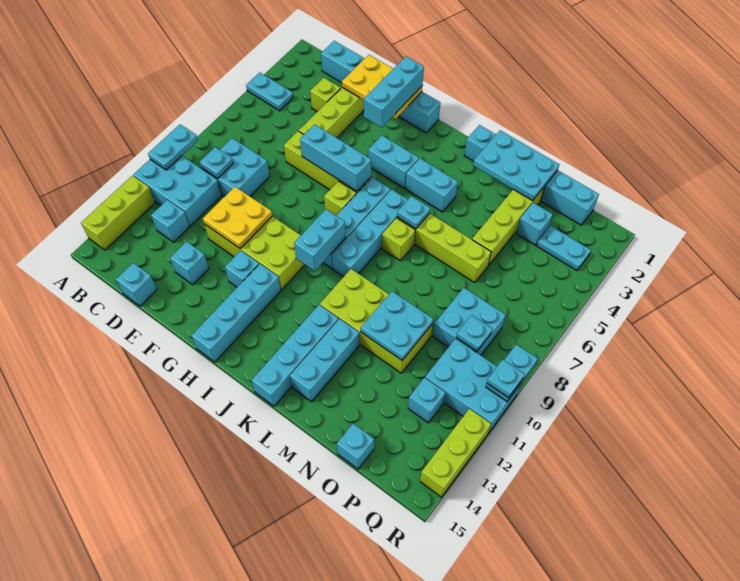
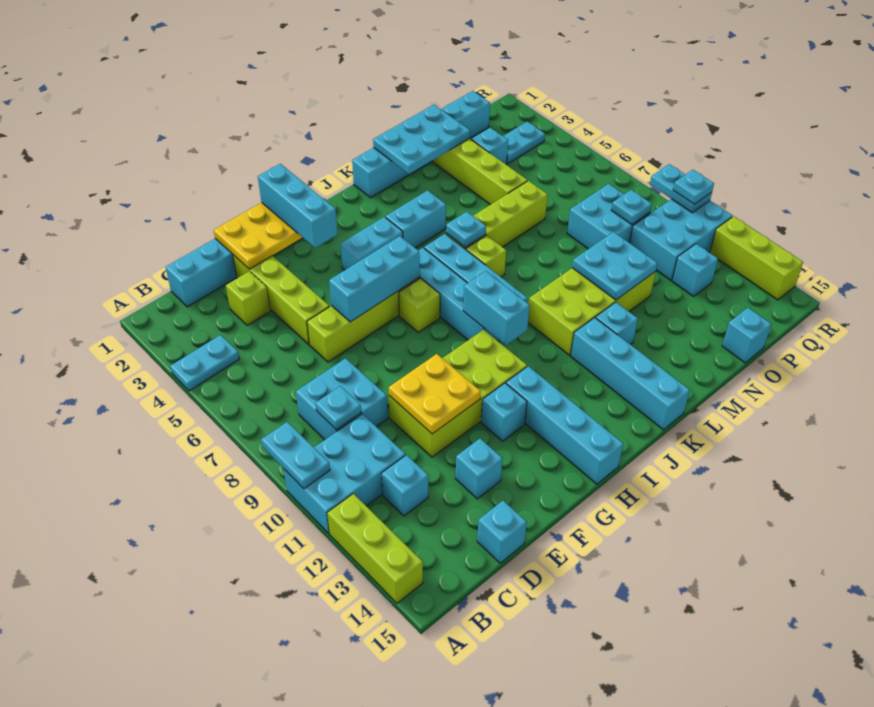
cyan 1x3 brick [290,319,359,402] -> cyan 1x1 brick [596,302,638,344]

